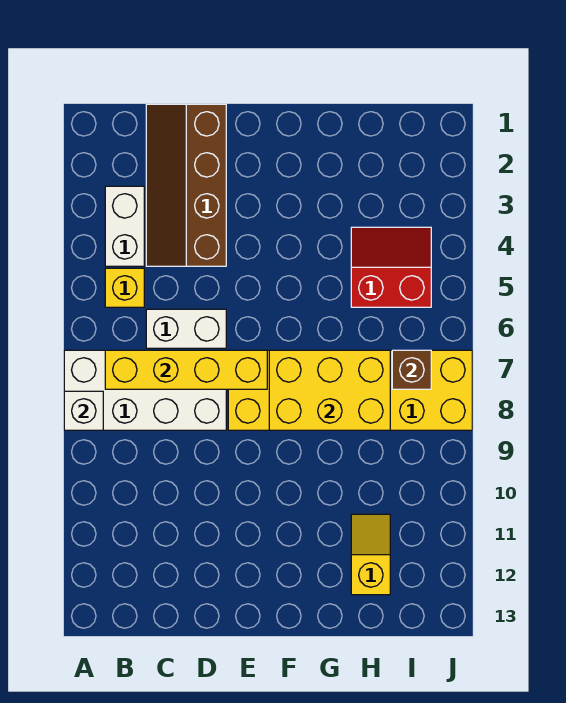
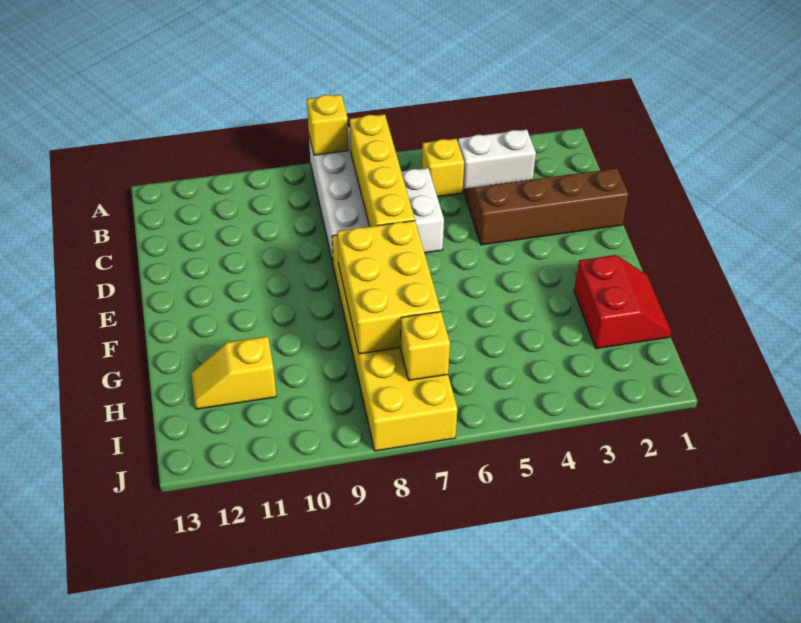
white 1x1 brick [64,391,103,430] -> yellow 1x1 brick [307,95,349,155]
red 2x2 slope [351,227,431,307] -> red 2x2 slope moved to [574,255,671,349]
yellow 1x2 slope [351,514,390,595] -> yellow 1x2 slope turned to [191,336,276,409]
brown 1x1 brick [392,350,431,389] -> yellow 1x1 brick [401,312,450,380]

